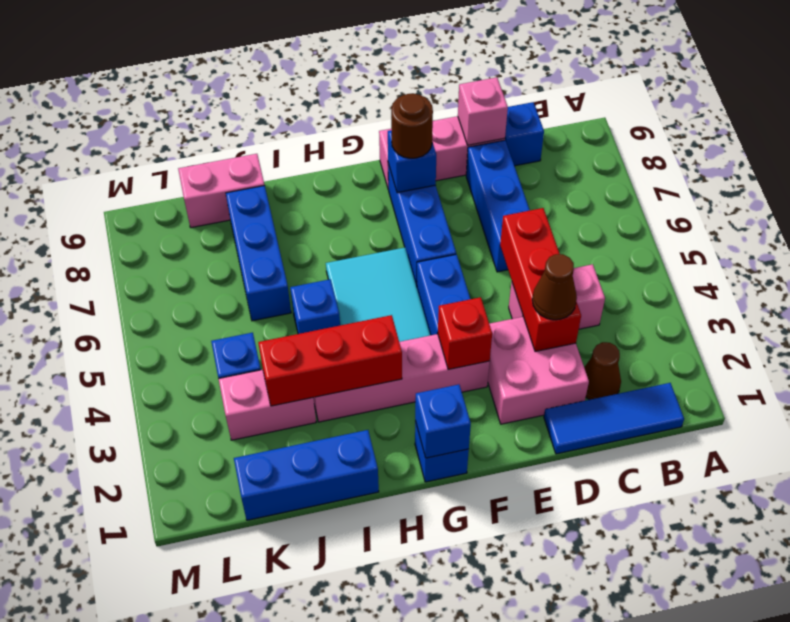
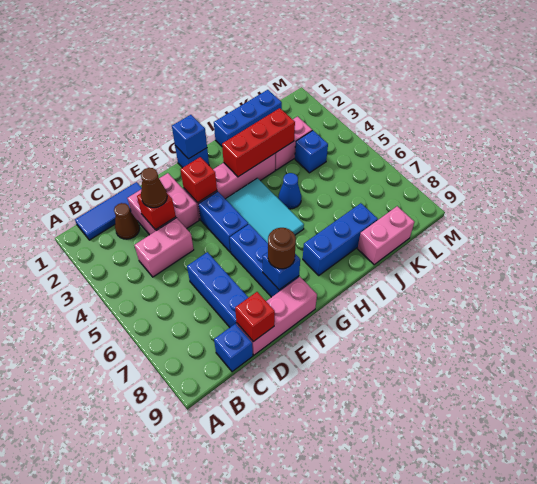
red 1x3 brick [500,208,581,352] -> red 1x1 brick [137,194,176,230]
pink 1x1 brick [458,77,508,145] -> red 1x1 brick [235,292,275,342]
blue 1x1 brick [290,279,340,334] -> blue 1x1 cone [278,173,301,209]
blue 1x3 brick [226,186,291,321] -> blue 1x3 brick turned to [303,203,378,275]

